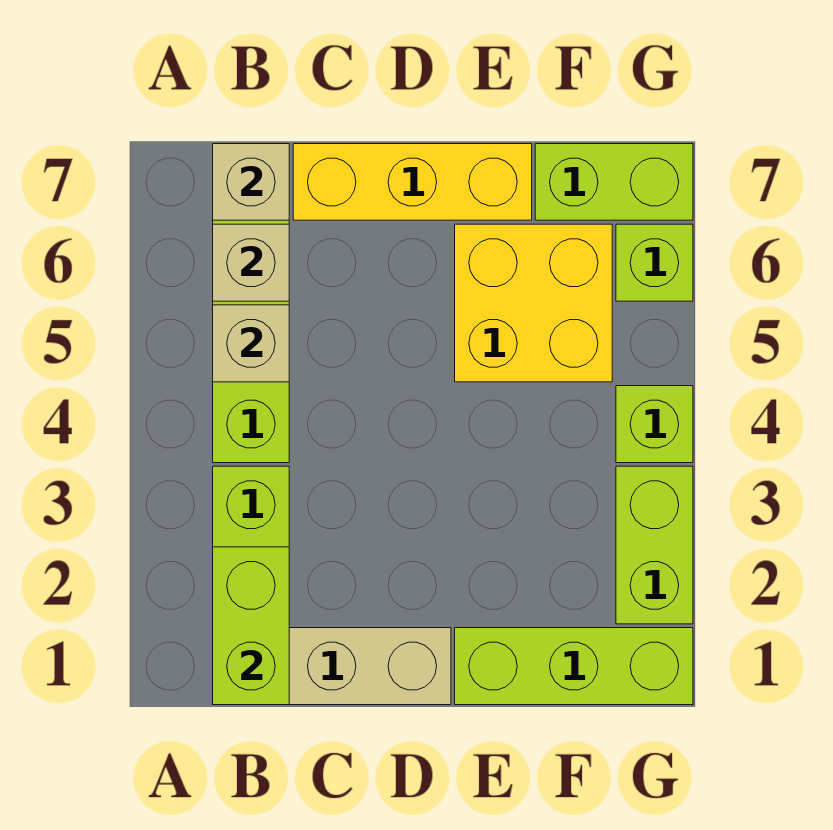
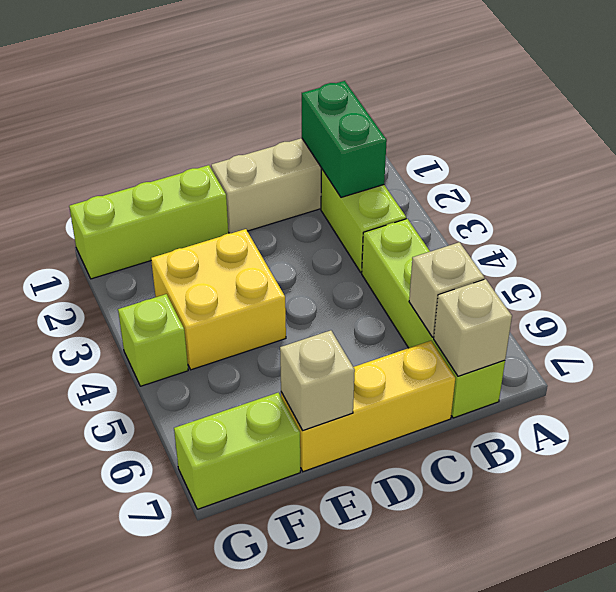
lime 1x2 brick [213,547,289,705] -> green 1x2 brick [302,81,387,197]
tan 1x1 brick [213,305,289,382] -> tan 1x1 brick moved to [280,330,355,430]
yellow 2x2 brick [455,224,612,382] -> yellow 2x2 brick moved to [151,229,286,370]
lime 1x2 brick [616,466,693,624] -> none
lime 1x1 brick [616,224,693,301] -> none

